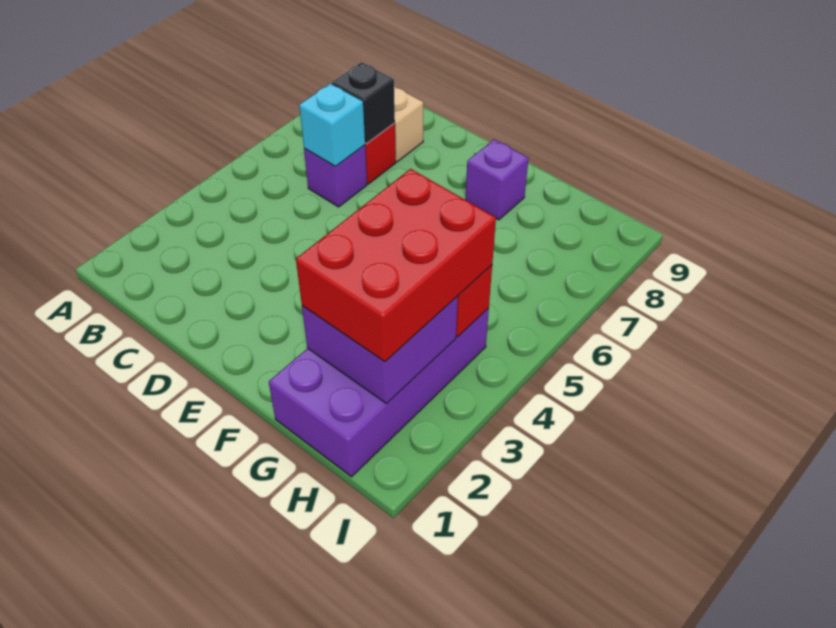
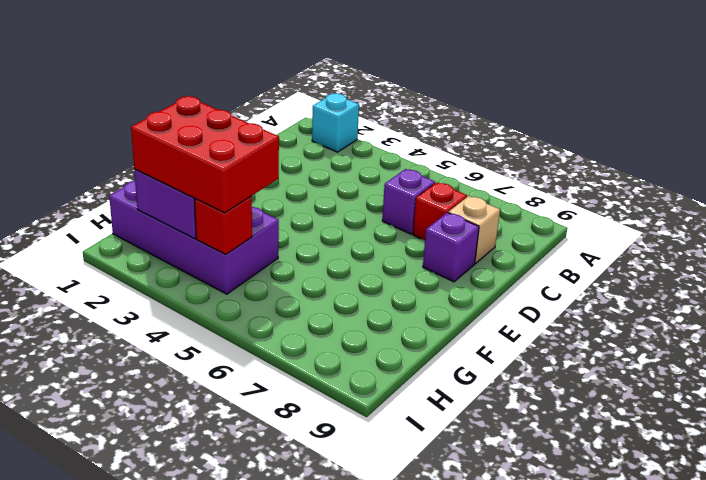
cyan 1x1 brick [299,84,365,166] -> cyan 1x1 brick moved to [312,93,359,152]
black 1x1 brick [332,62,395,143] -> none
purple 1x1 brick [465,139,529,220] -> purple 1x1 brick moved to [423,213,479,282]

